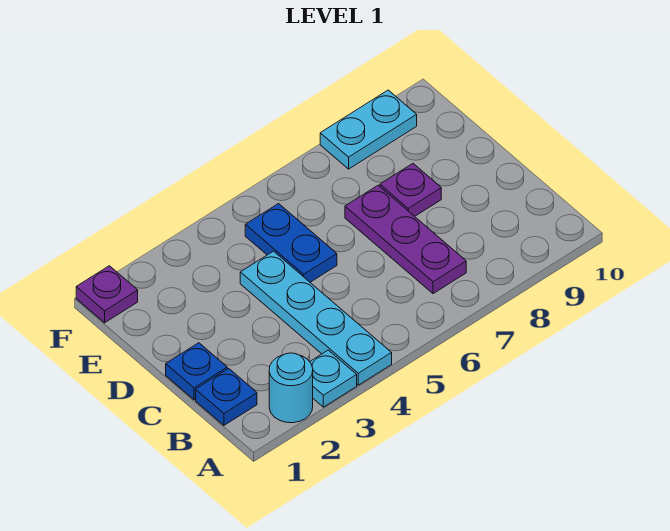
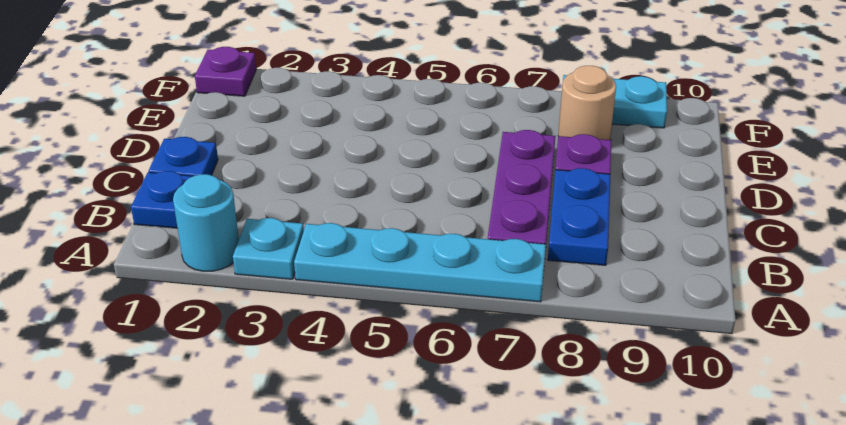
cyan 1x4 plate [240,251,392,385] -> cyan 1x4 plate turned to [294,223,546,302]
blue 1x2 plate [245,204,337,282] -> blue 1x2 plate moved to [548,168,610,265]
none -> tan 1x1 round brick [558,66,616,140]

